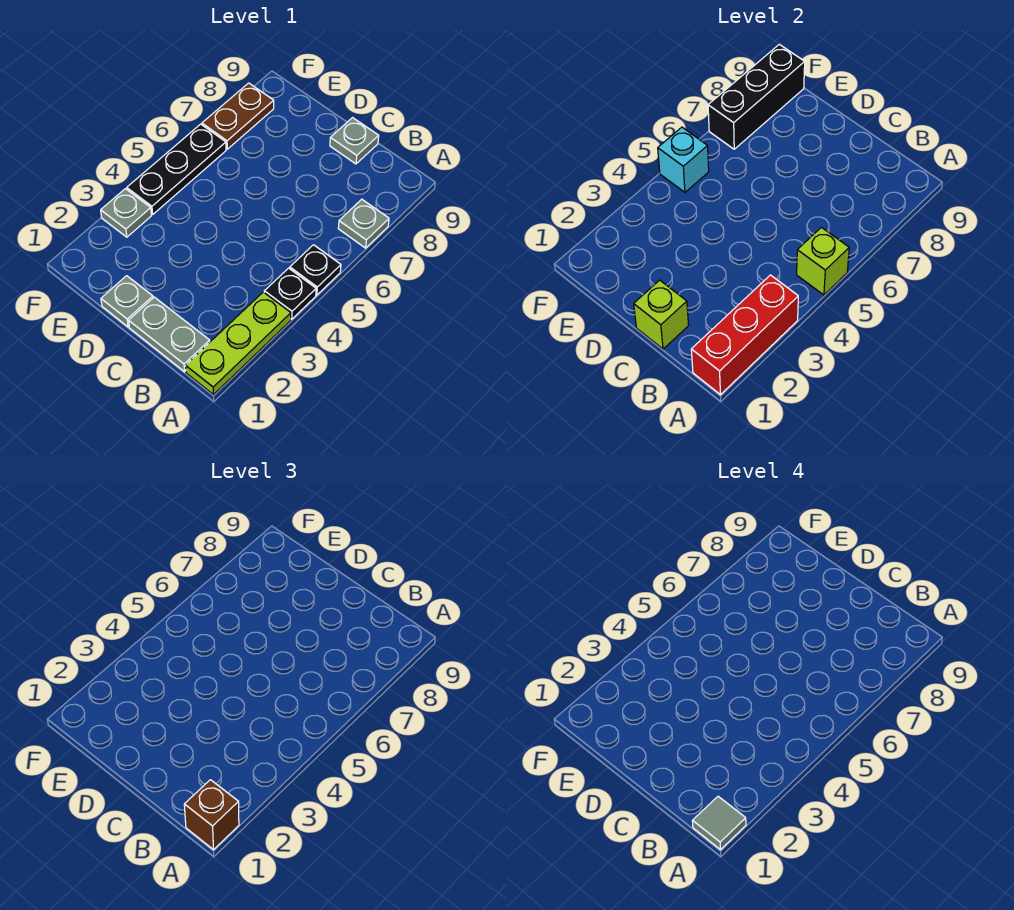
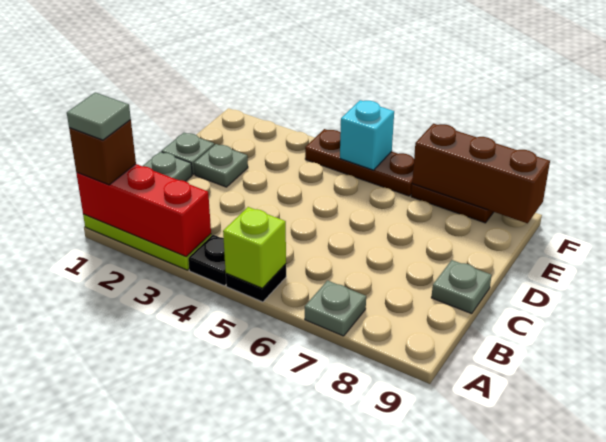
lime 1x1 brick [634,280,689,349] -> none
grey 1x1 plate [101,189,151,237] -> grey 1x1 plate moved to [194,144,248,187]
black 1x3 plate [127,124,226,214] -> brown 1x3 plate [305,129,414,196]
black 1x3 brick [708,44,805,149] -> brown 1x3 brick [412,124,550,223]

